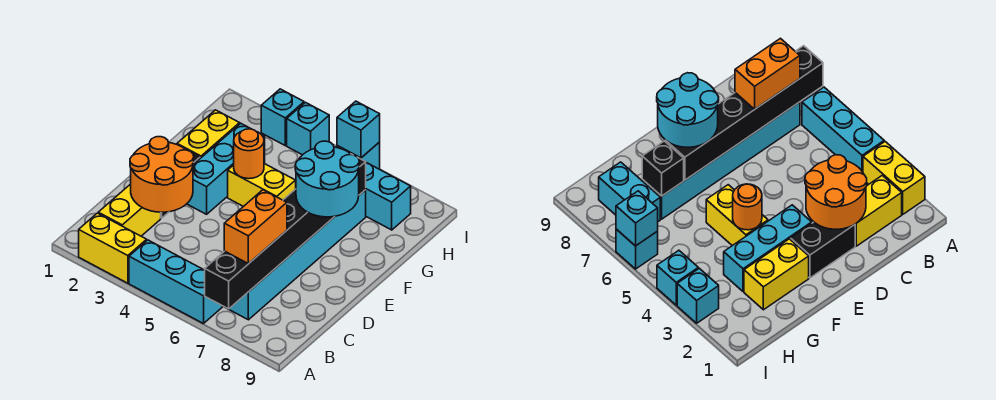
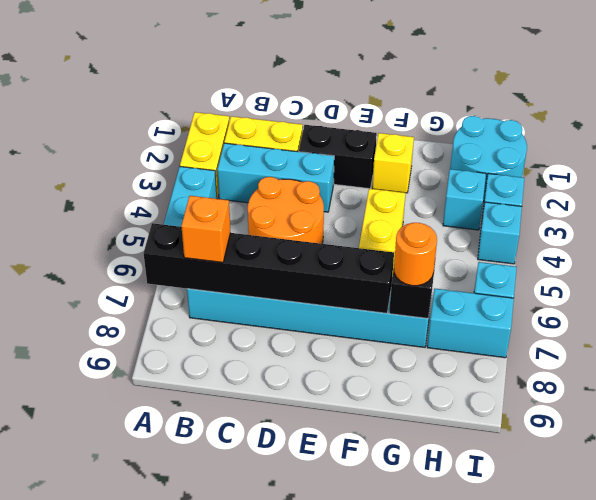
orange 1x2 brick [224,190,287,264] -> orange 1x1 brick [181,196,230,263]
orange 2x2 round brick [130,137,194,212] -> orange 2x2 round brick moved to [248,177,324,244]
cyan 1x3 brick [187,123,265,214] -> cyan 1x3 brick moved to [217,143,334,212]
cyan 2x2 round brick [295,141,359,217] -> cyan 2x2 round brick moved to [450,116,527,202]
yellow 1x2 brick [177,110,240,158] -> yellow 1x1 brick [372,133,414,193]
orange 1x1 round brick [234,129,264,179] -> orange 1x1 round brick moved to [394,223,437,286]
cyan 1x2 brick [366,163,411,230] -> cyan 1x2 brick turned to [427,289,514,358]
cyan 1x1 brick [337,101,380,158] -> cyan 1x1 brick moved to [443,169,486,230]

